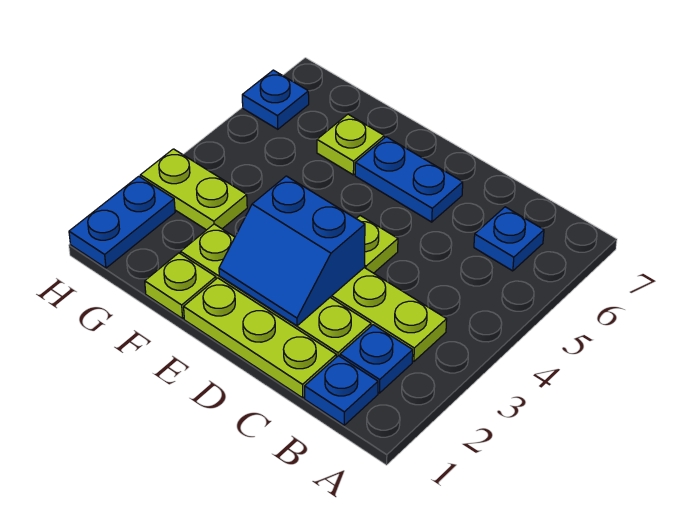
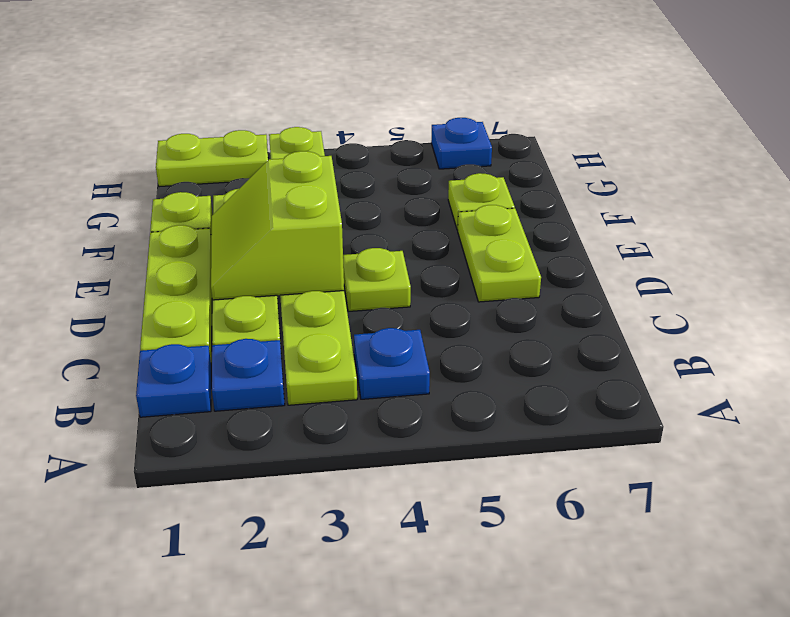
blue 1x1 plate [474,207,544,271] -> blue 1x1 plate moved to [354,328,430,399]
blue 2x2 slope [219,176,365,326] -> lime 2x2 slope [211,151,344,300]
blue 1x2 plate [355,137,463,222] -> lime 1x2 plate [458,205,541,302]
blue 1x2 plate [69,176,175,268] -> lime 1x2 plate [156,130,268,187]

